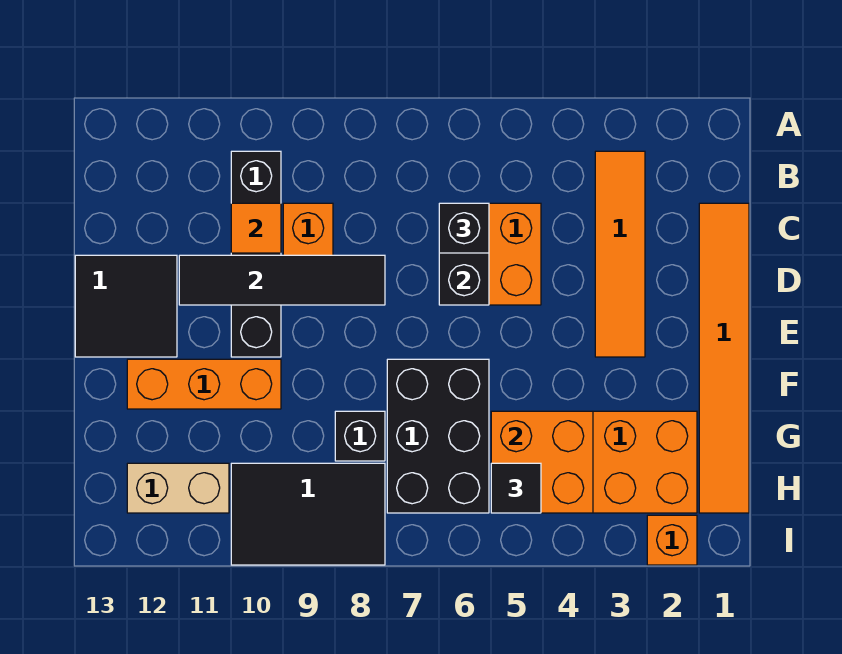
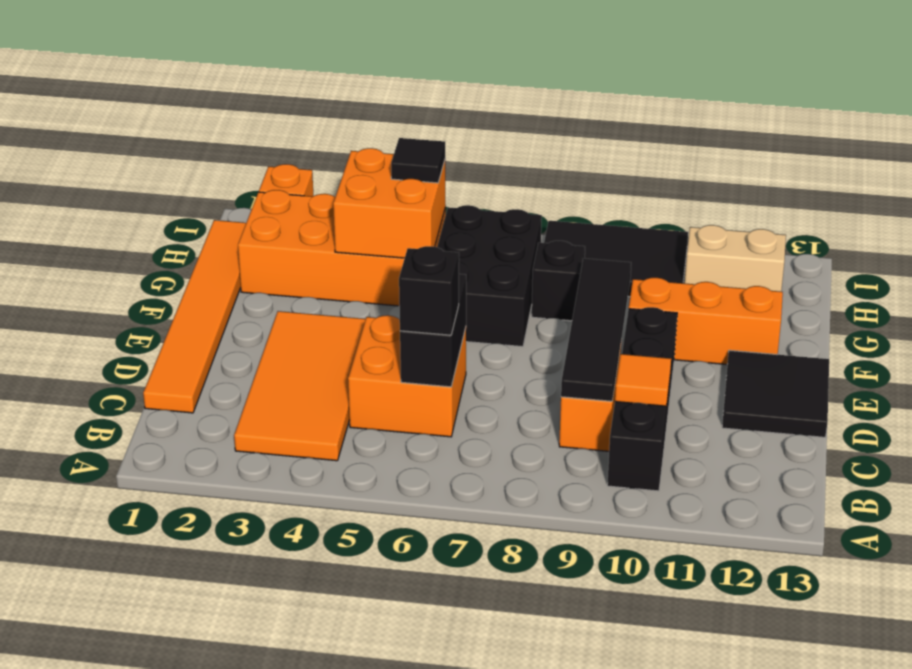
orange 1x4 tile [595,151,645,357] -> orange 2x4 tile [234,311,366,461]
black 1x4 tile [179,255,385,305] -> black 1x4 tile turned to [561,258,631,401]

